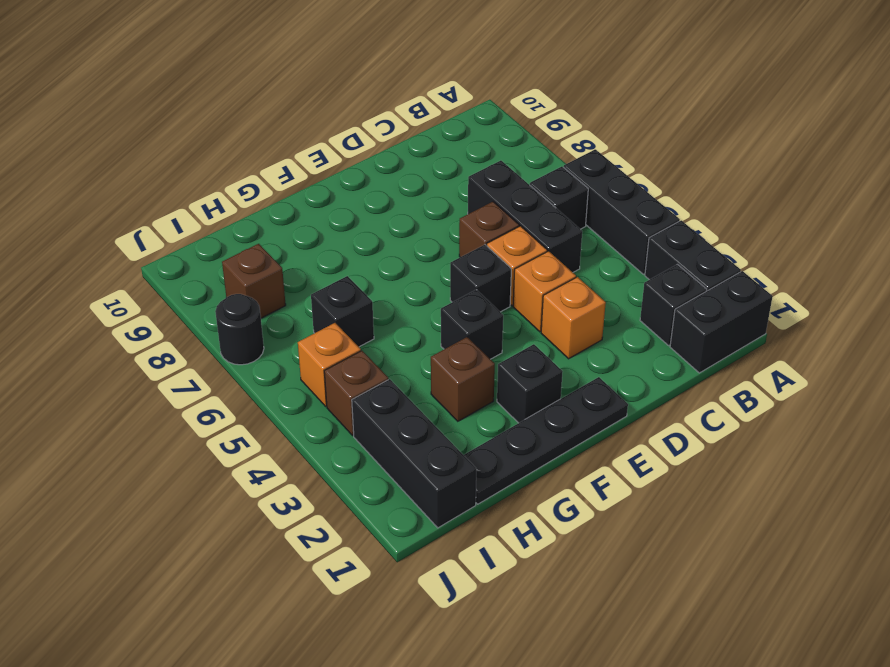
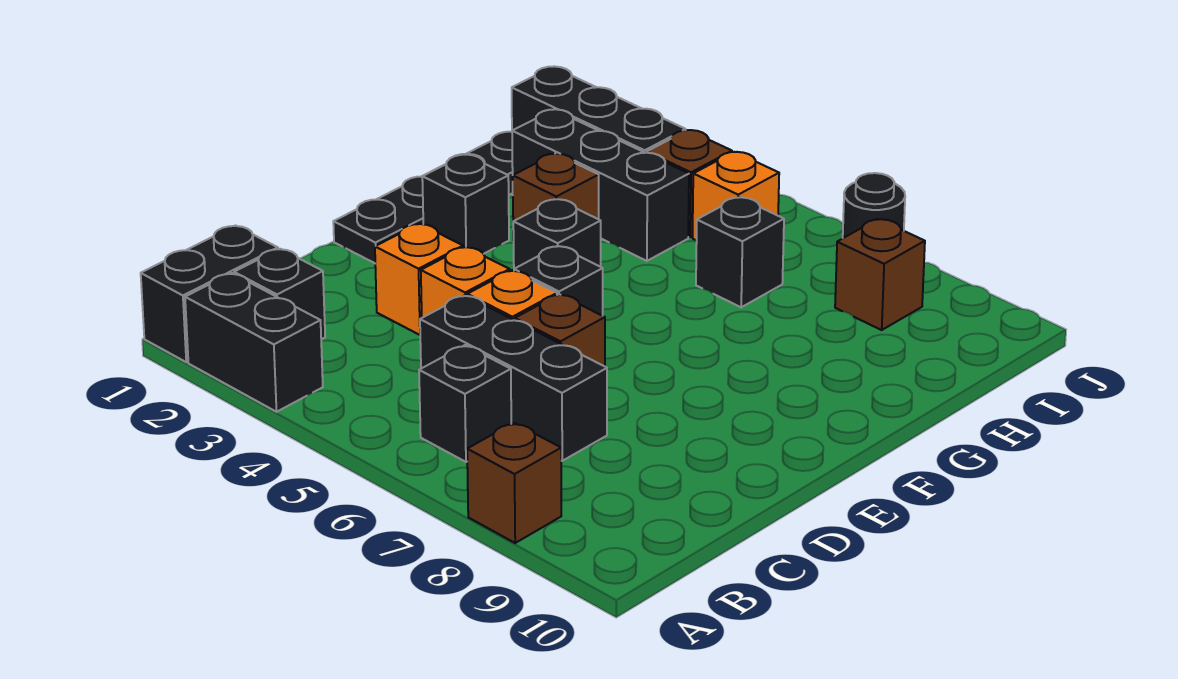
black 1x3 brick [564,149,680,274] -> black 1x3 brick moved to [512,109,689,261]
none -> brown 1x1 brick [467,423,561,543]

